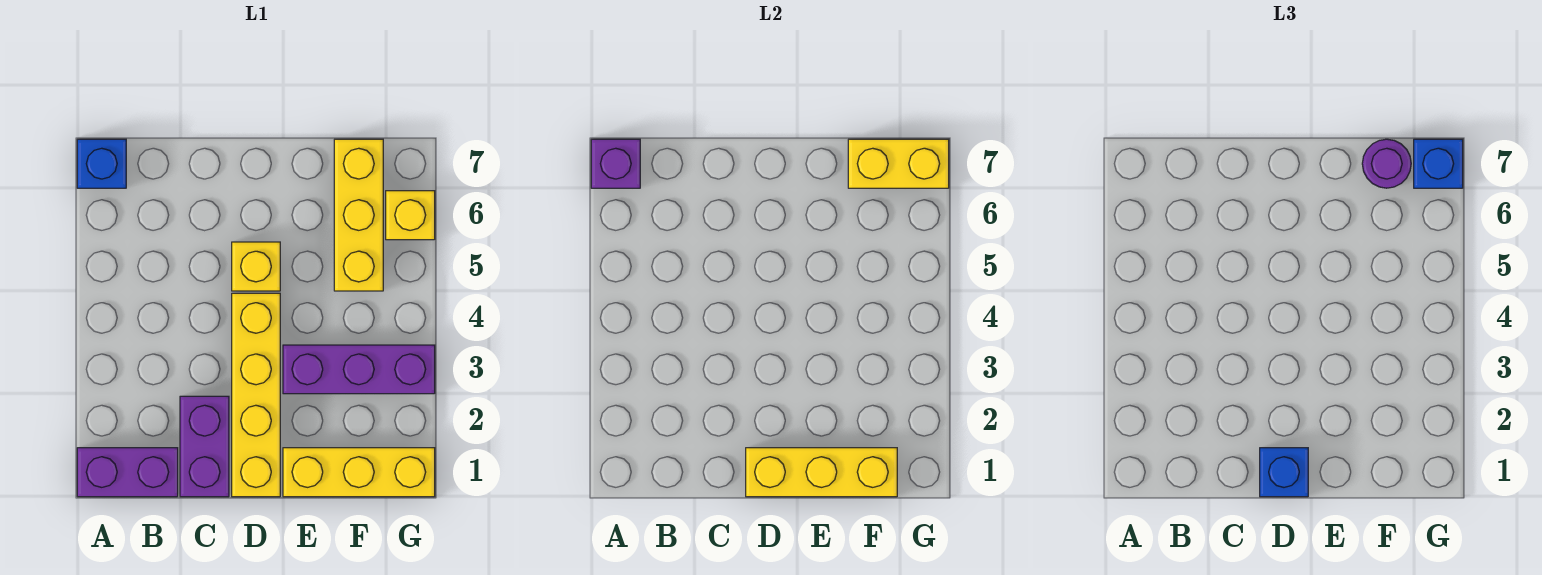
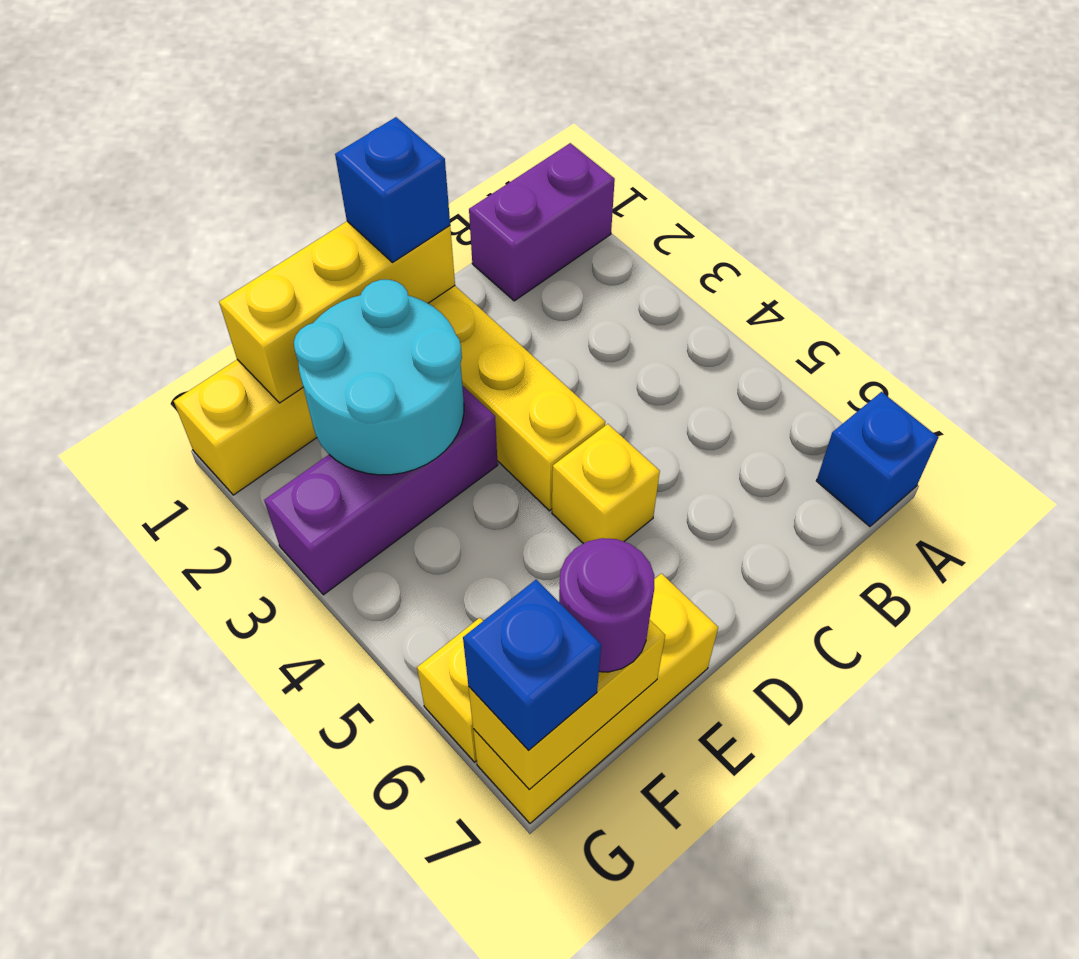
purple 1x1 brick [591,139,640,188] -> none
purple 1x2 brick [180,396,229,497] -> none
none -> cyan 2x2 round brick [294,280,464,475]
yellow 1x3 brick [334,139,383,291] -> yellow 1x3 brick turned to [473,573,718,823]

